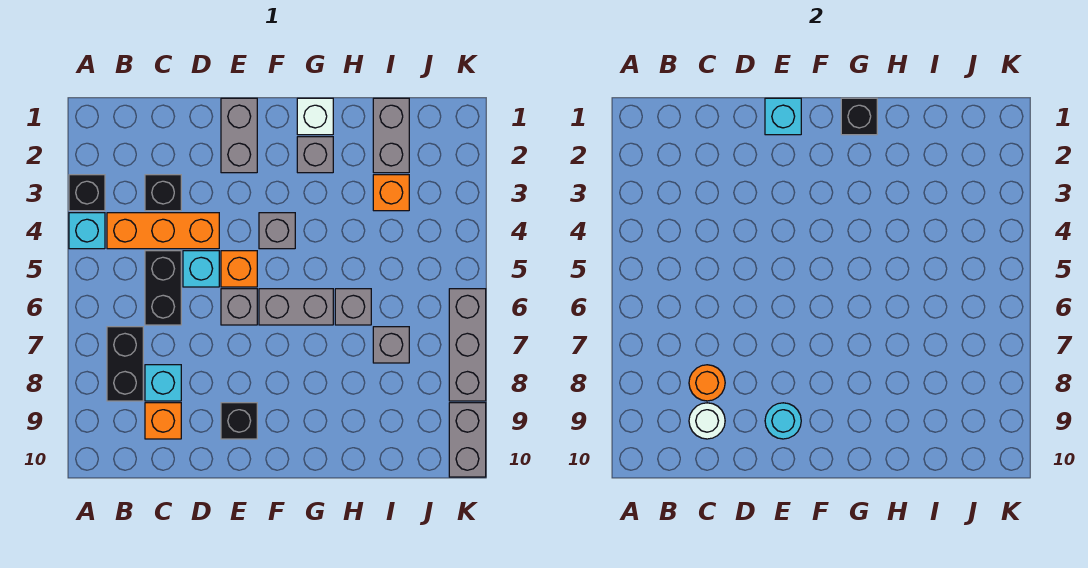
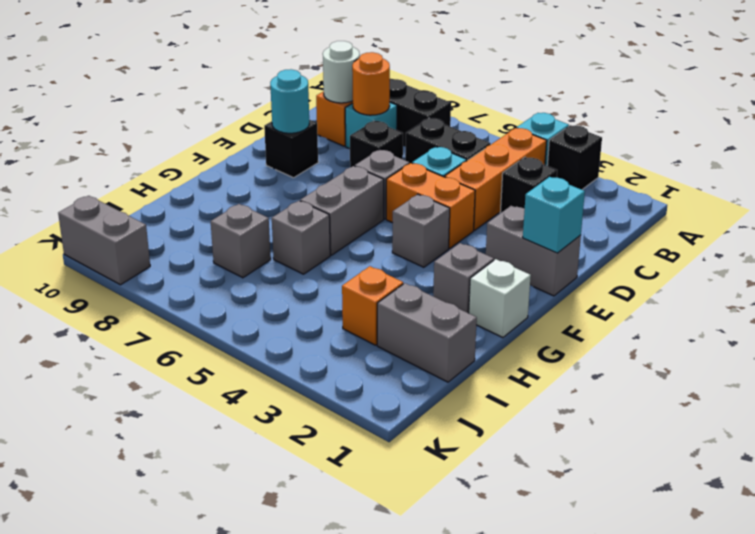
orange 1x1 brick [221,251,257,287] -> orange 1x2 brick [386,163,475,249]
black 1x1 brick [841,98,877,135] -> black 1x1 brick moved to [350,121,403,167]
grey 1x3 brick [449,289,486,401] -> none

